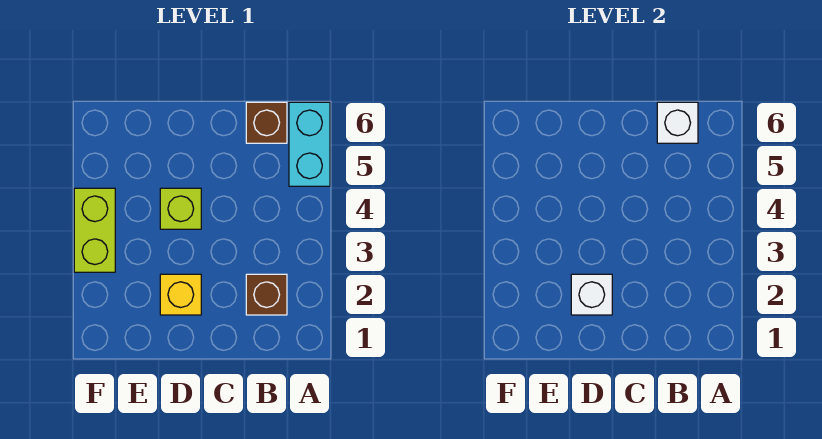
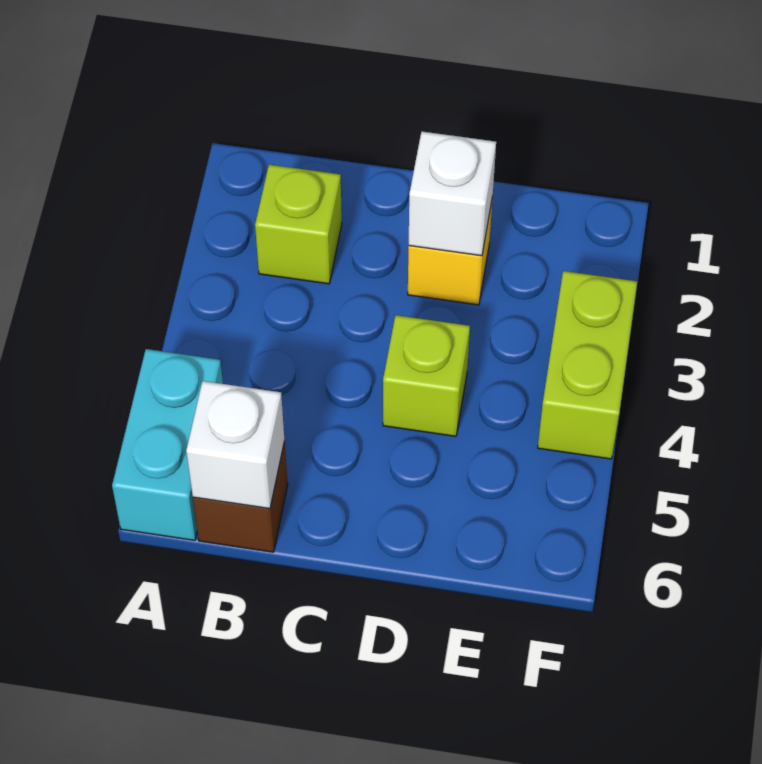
brown 1x1 brick [246,274,287,315] -> lime 1x1 brick [255,165,342,284]

